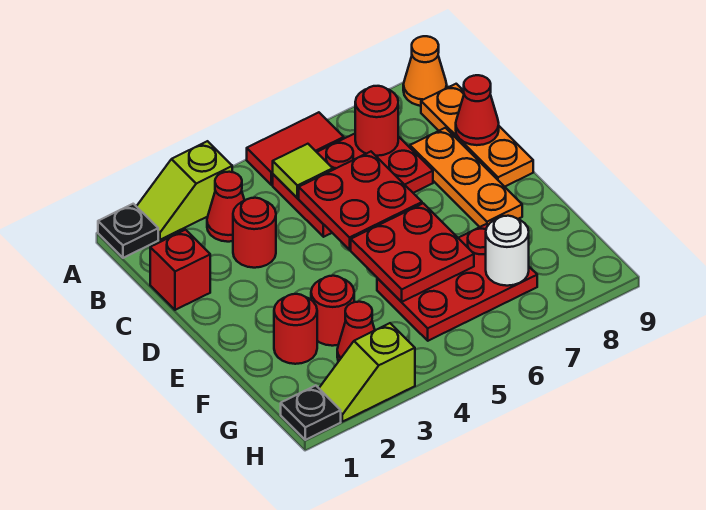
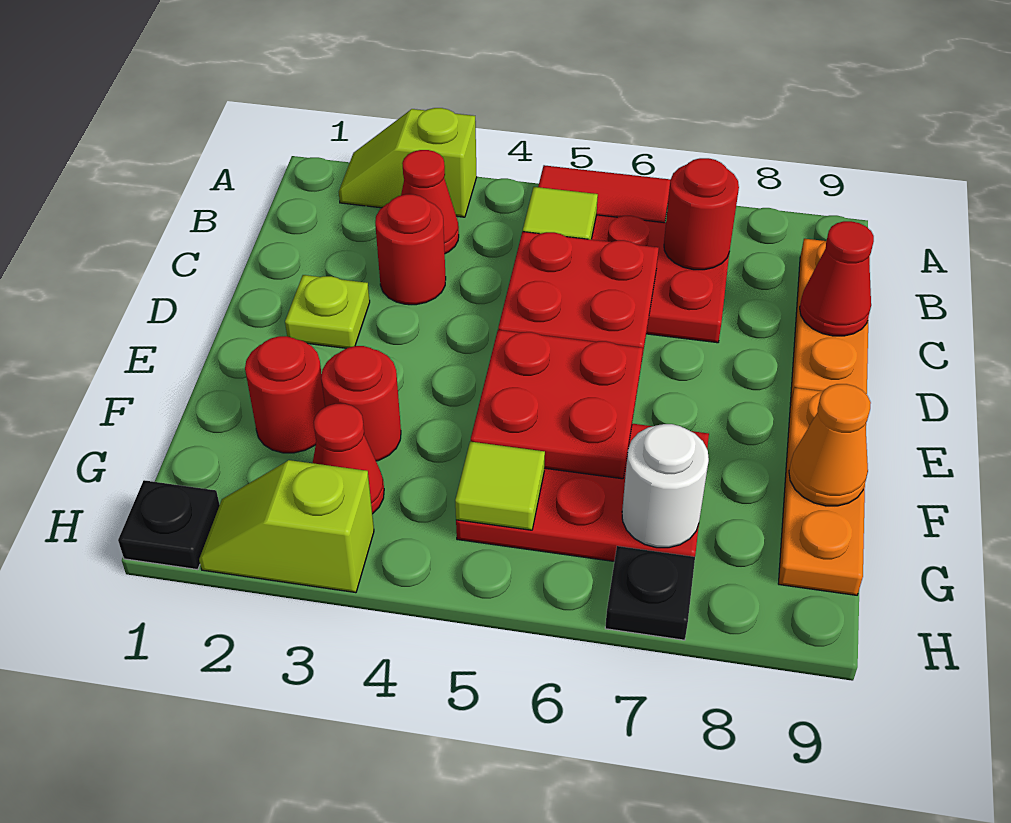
black 1x1 plate [98,204,158,258] -> black 1x1 plate moved to [605,546,695,640]
orange 1x1 cone [403,36,447,106] -> orange 1x1 cone moved to [789,384,871,506]
red 1x1 brick [150,230,210,310] -> none
orange 1x3 plate [410,128,522,227] -> orange 1x3 plate moved to [778,388,865,595]
none -> lime 1x1 plate [285,275,370,348]
none -> lime 1x1 tile [455,442,545,530]

